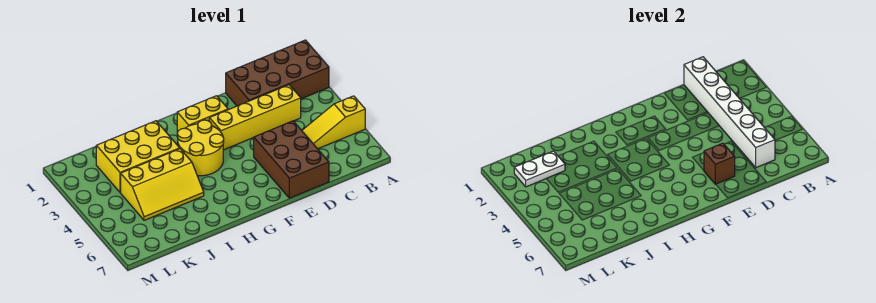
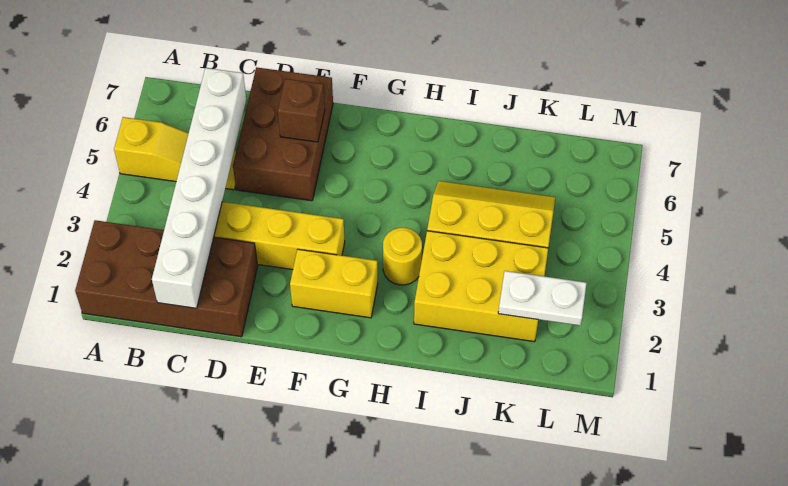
yellow 2x2 round brick [177,120,224,176] -> yellow 1x1 round brick [383,228,422,285]

